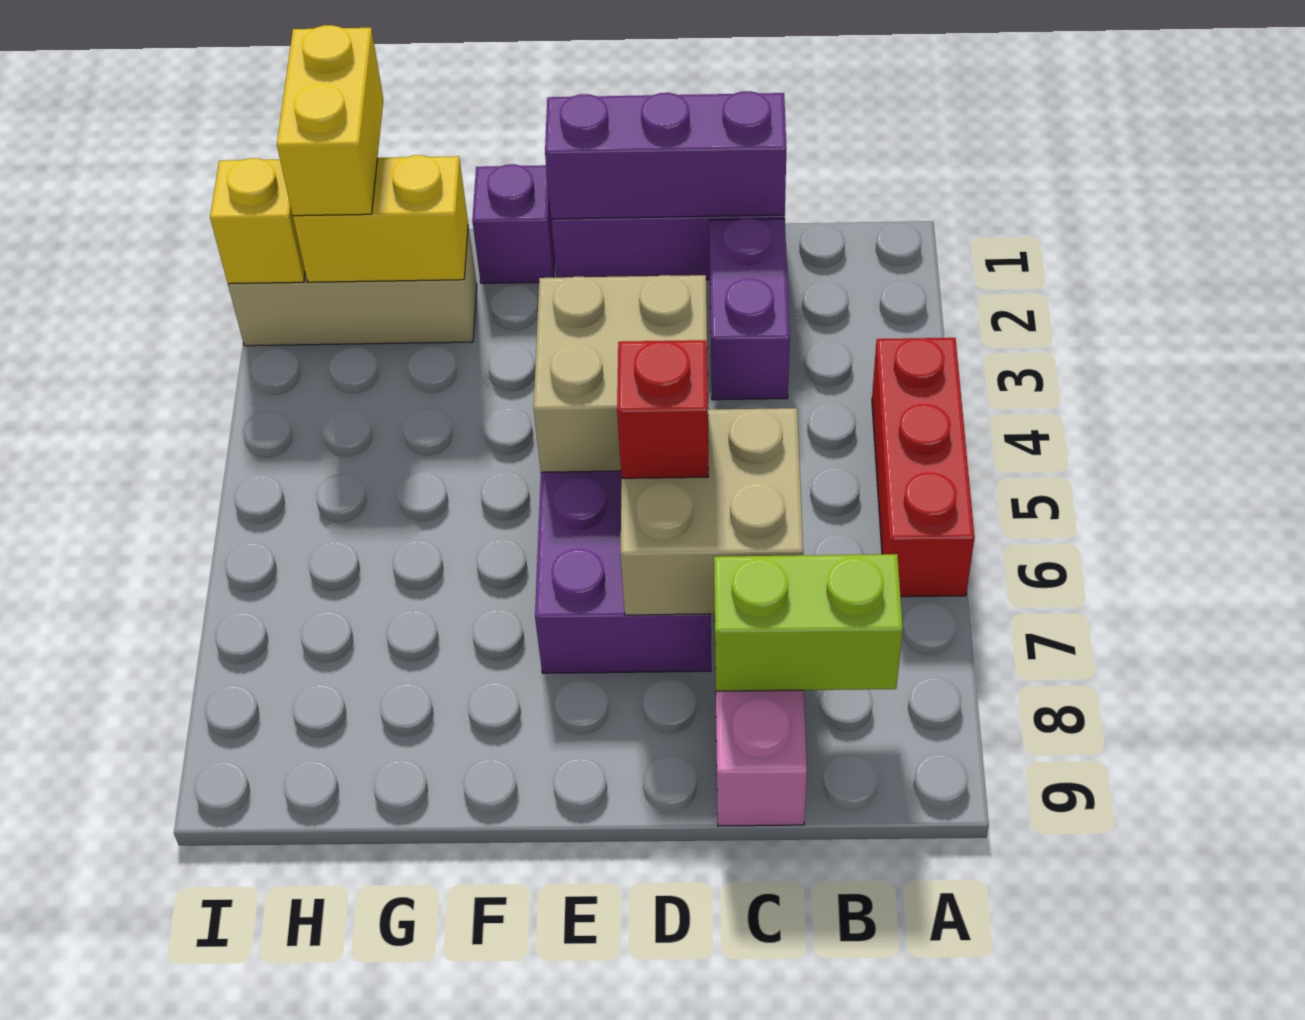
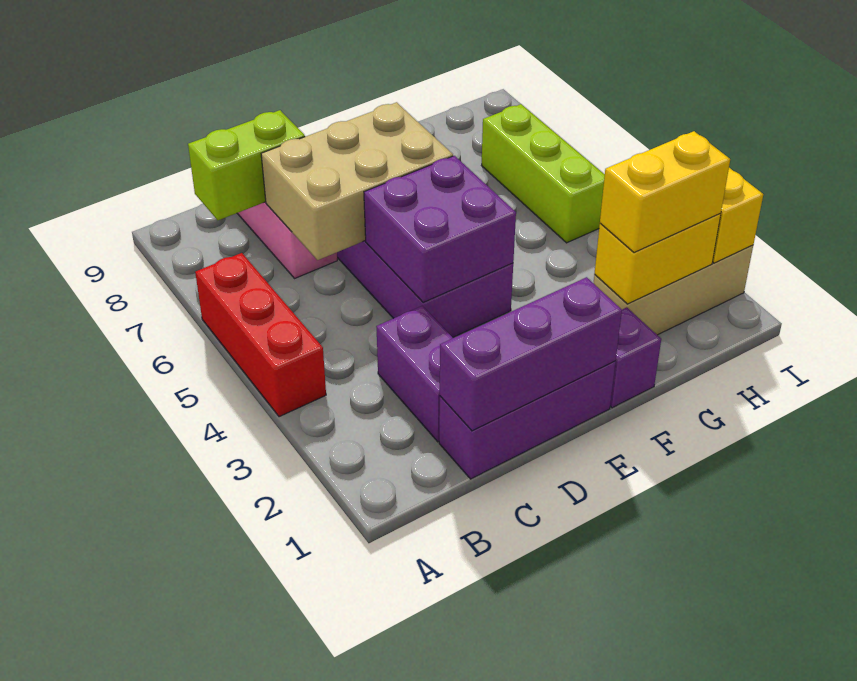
tan 2x2 brick [620,408,803,615] -> tan 2x3 brick [261,102,453,260]
tan 2x2 brick [534,275,708,472] -> purple 2x2 brick [364,156,516,302]
red 1x1 brick [617,340,709,478] -> none
yellow 1x2 brick [277,25,383,216] -> yellow 1x2 brick turned to [600,131,730,253]
none -> lime 1x3 brick [482,104,605,243]

